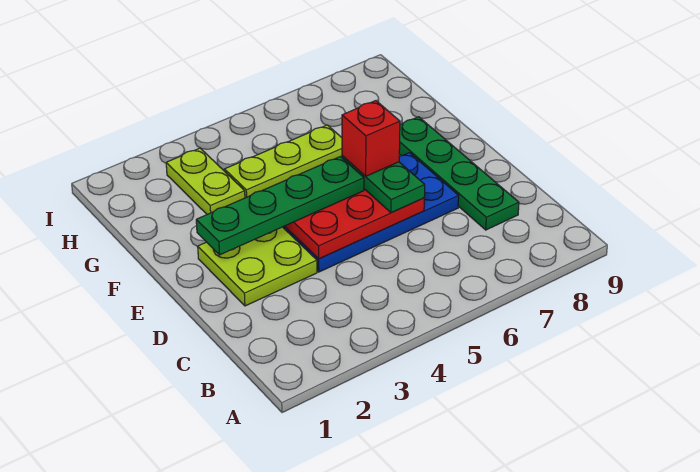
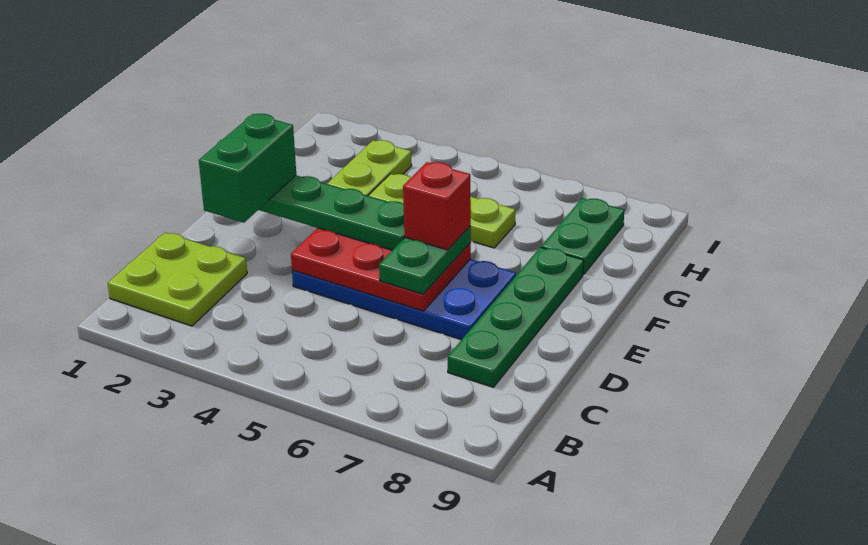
lime 2x2 plate [198,227,317,306] -> lime 2x2 plate moved to [108,233,247,326]
none -> green 1x2 brick [199,114,296,223]
none -> green 1x2 plate [541,198,624,274]

